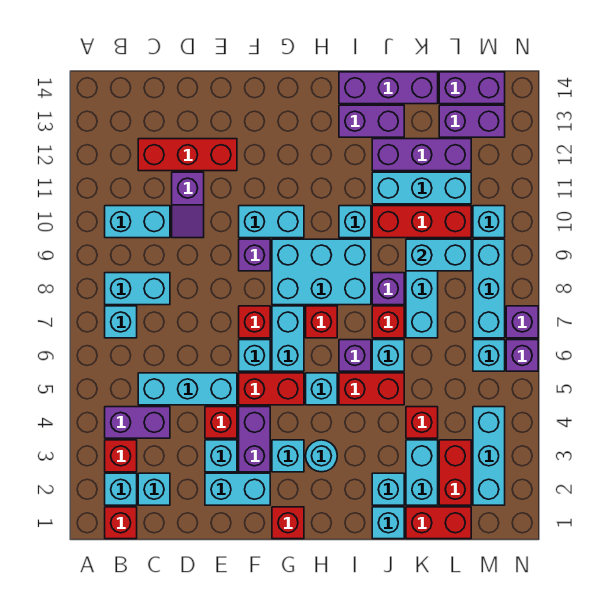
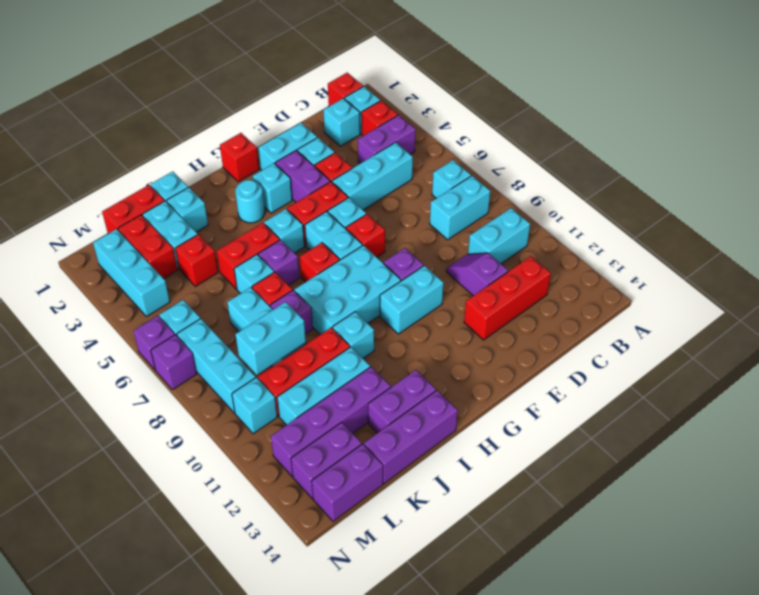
purple 1x3 brick [372,139,471,171] -> purple 1x4 brick [271,367,391,477]

